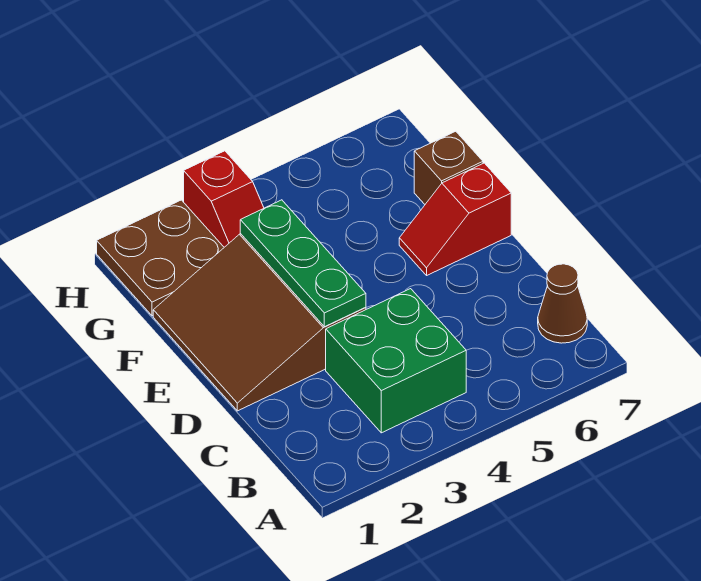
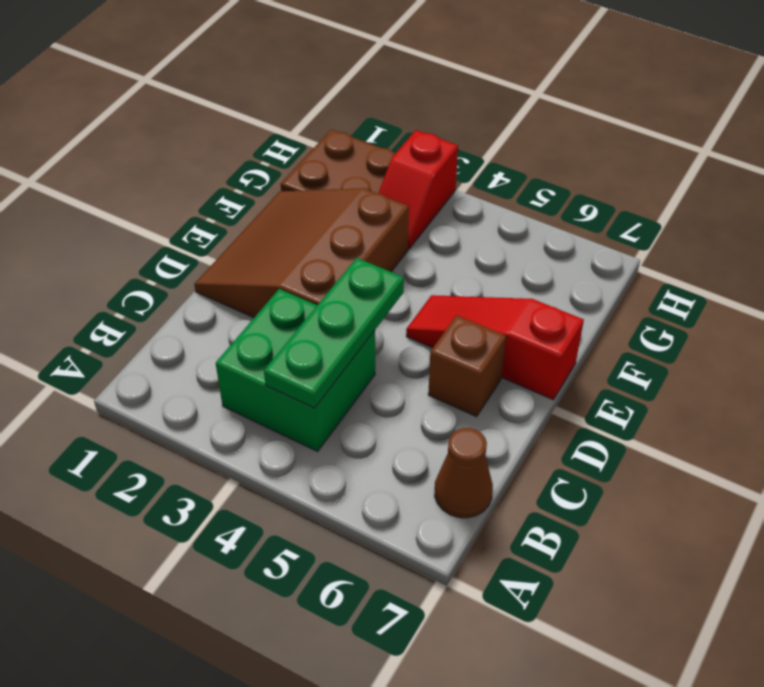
green 1x3 plate [240,200,366,327] -> green 1x3 plate moved to [264,258,404,408]
red 1x2 slope [399,163,511,275] -> red 1x3 slope [406,295,584,400]
brown 1x1 brick [414,131,483,204] -> brown 1x1 brick moved to [428,315,506,417]

